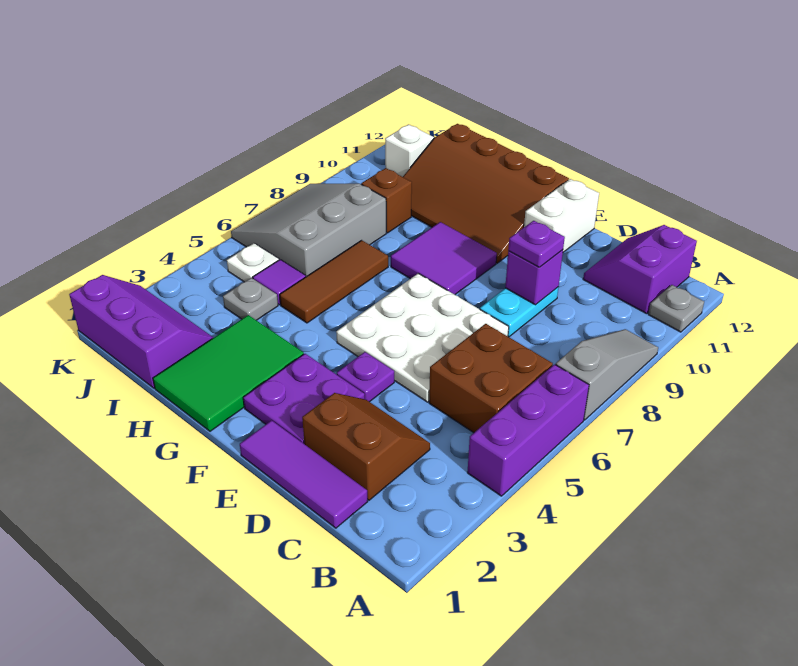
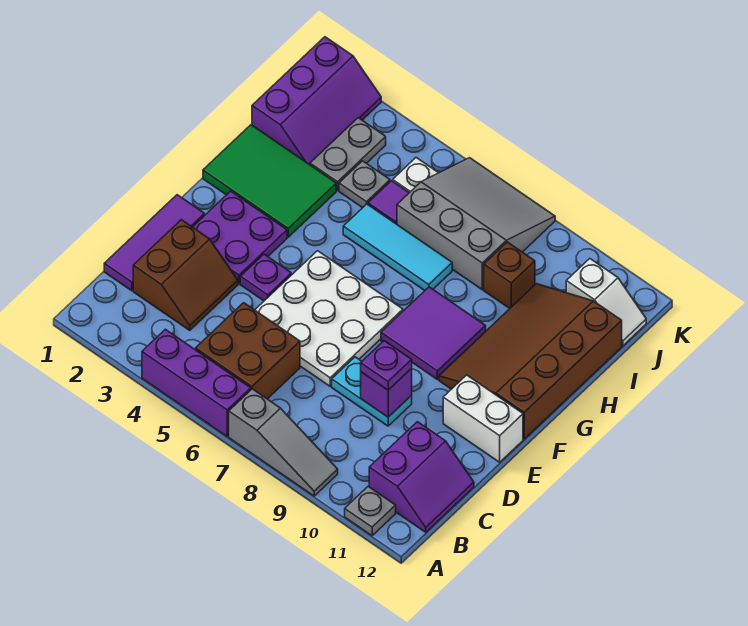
purple 2x2 slope [583,225,697,314] -> purple 2x2 slope turned to [369,422,474,532]
brown 1x3 tile [280,240,388,323] -> cyan 1x3 tile [343,204,452,290]
none -> grey 1x2 plate [310,118,386,190]

